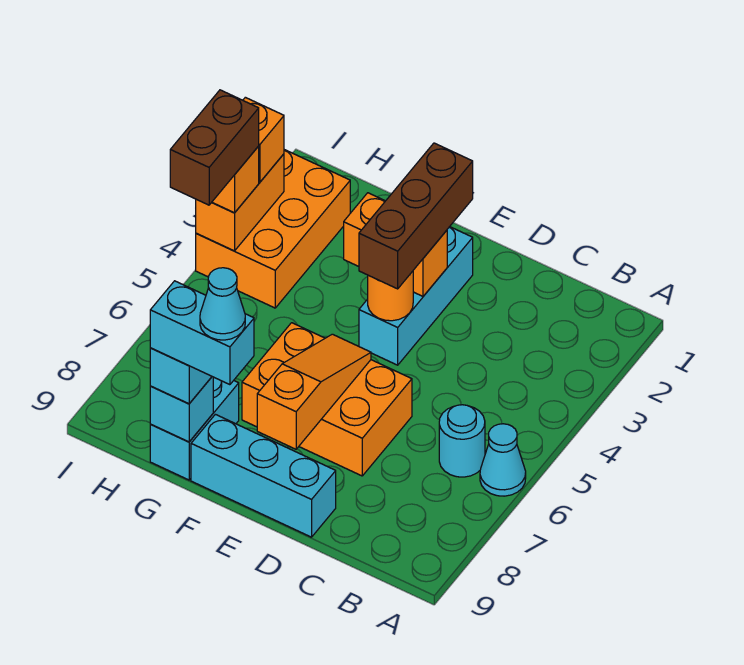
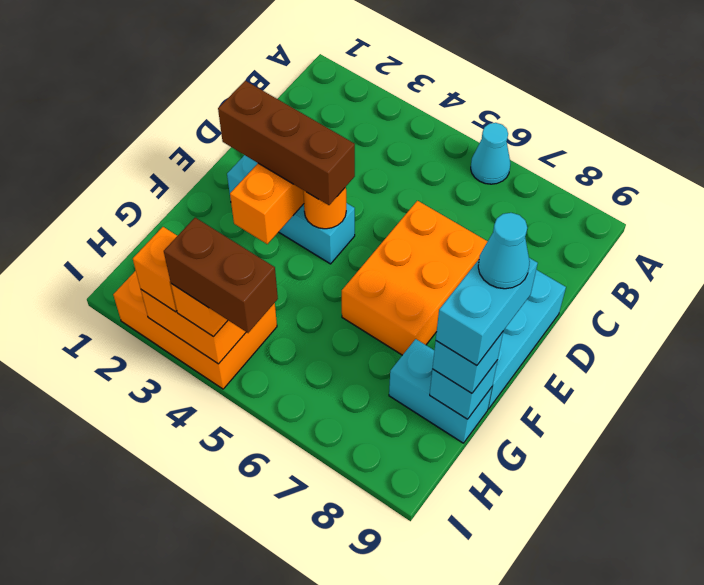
cyan 1x1 round brick [439,405,485,477] -> none
orange 1x3 slope [257,334,371,449] -> none

